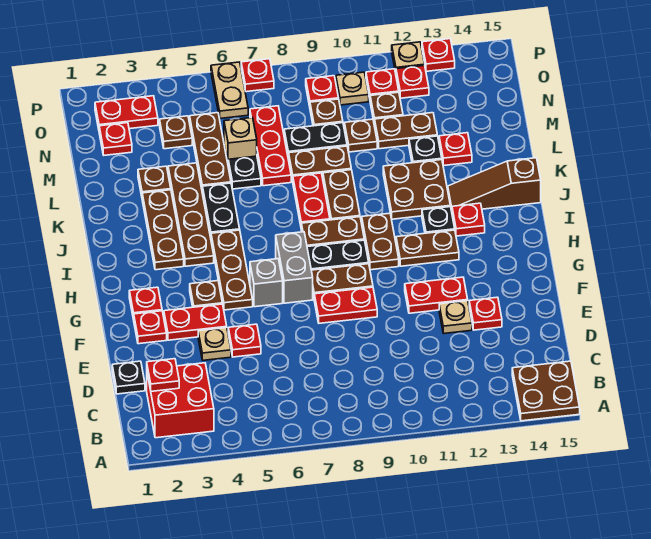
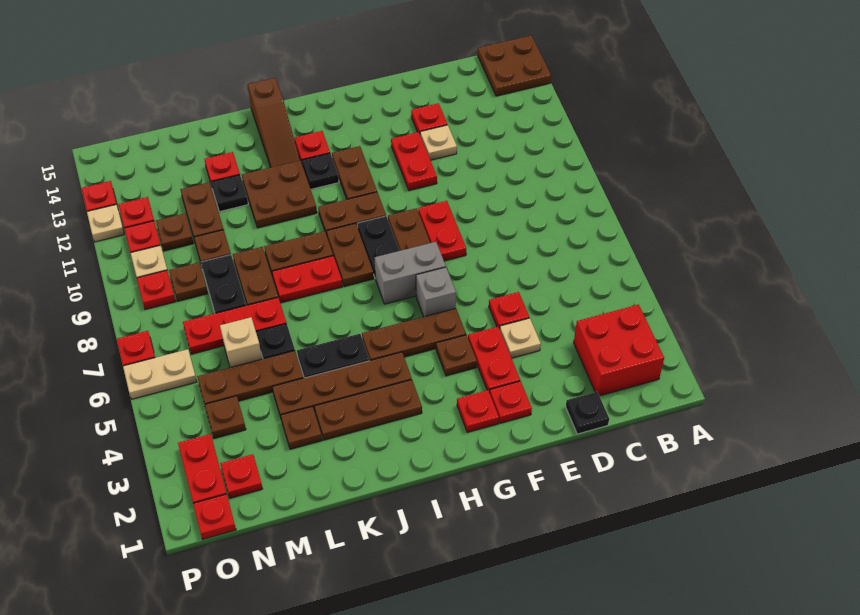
red 1x1 plate [147,359,179,391] -> red 1x1 plate moved to [193,494,236,539]

